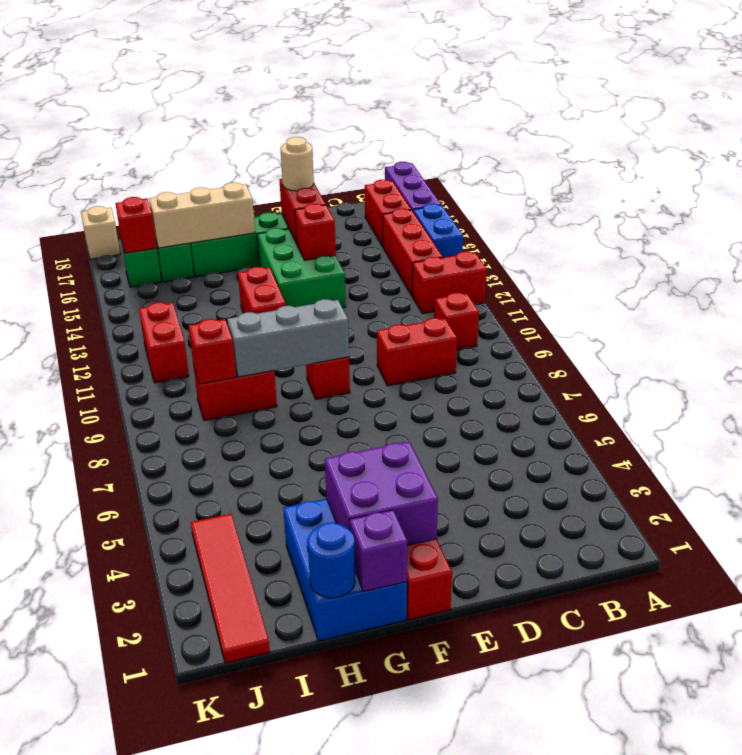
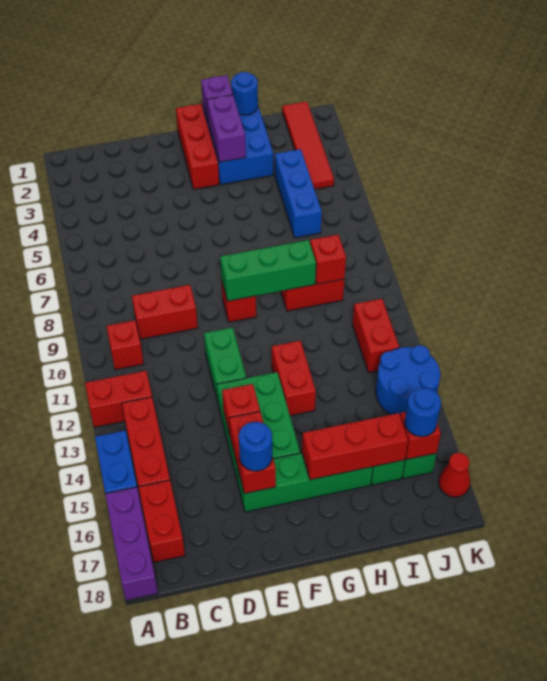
none -> green 1x2 brick [204,327,246,401]
tan 1x1 round brick [280,137,314,191] -> blue 1x1 round brick [239,422,272,471]
purple 2x2 brick [325,442,438,545] -> purple 1x2 brick [207,95,246,162]
grey 1x3 brick [227,299,349,377] -> green 1x3 brick [220,240,316,301]
tan 1x3 brick [149,182,255,248] -> red 1x3 brick [302,413,408,480]
none -> blue 1x3 brick [275,149,322,238]
none -> blue 2x2 round brick [376,345,440,415]
none -> blue 1x1 round brick [405,388,441,437]
none -> red 1x1 cone [439,453,470,497]
tan 1x1 brick [81,206,120,259] -> none

